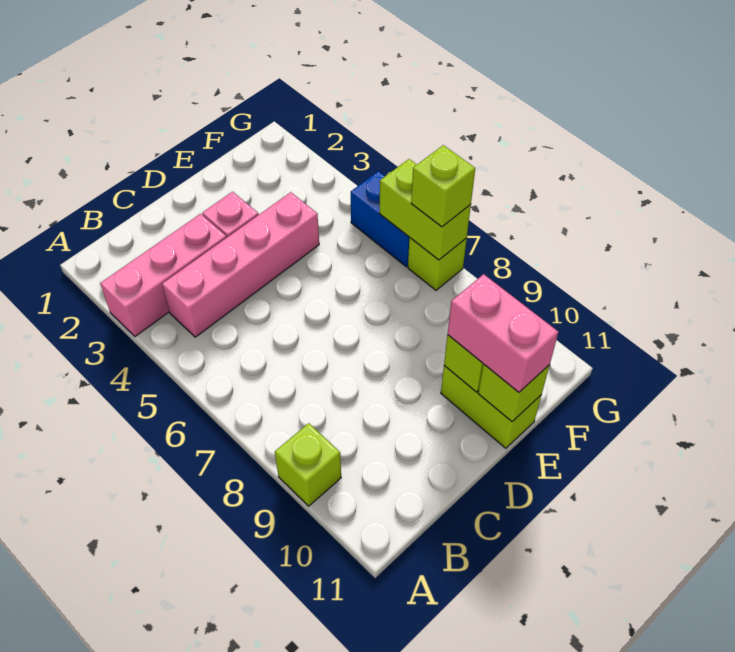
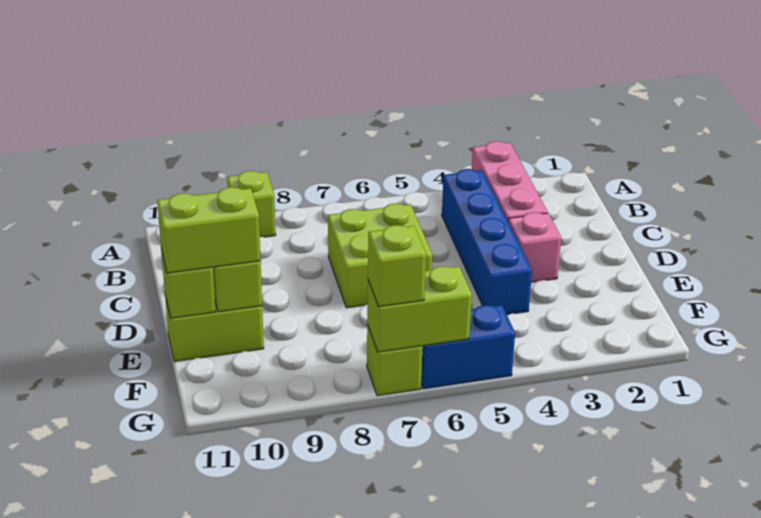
pink 1x4 brick [162,192,319,337] -> blue 1x4 brick [442,169,532,315]
none -> lime 2x2 brick [328,204,432,308]
pink 1x2 brick [448,274,558,392] -> lime 1x2 brick [157,187,261,273]

